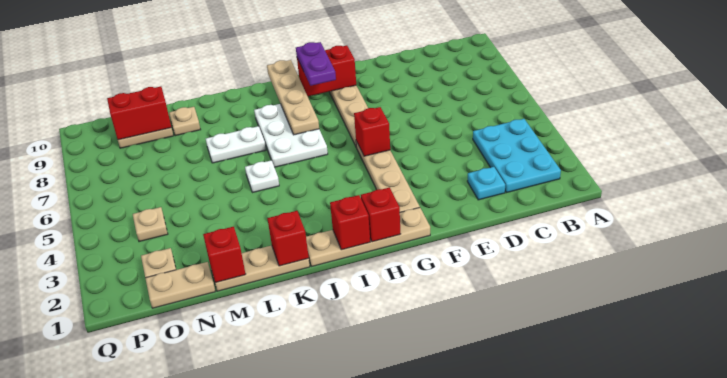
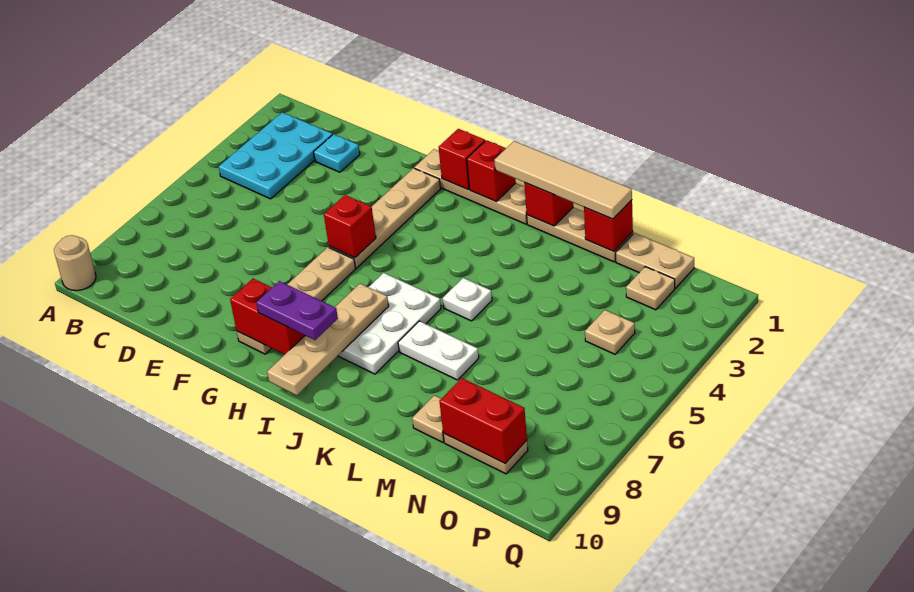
none -> tan 1x1 round brick [54,235,96,291]
purple 1x2 plate [296,42,336,86] -> purple 1x2 plate turned to [256,281,338,340]
none -> tan 1x4 tile [494,141,632,219]

